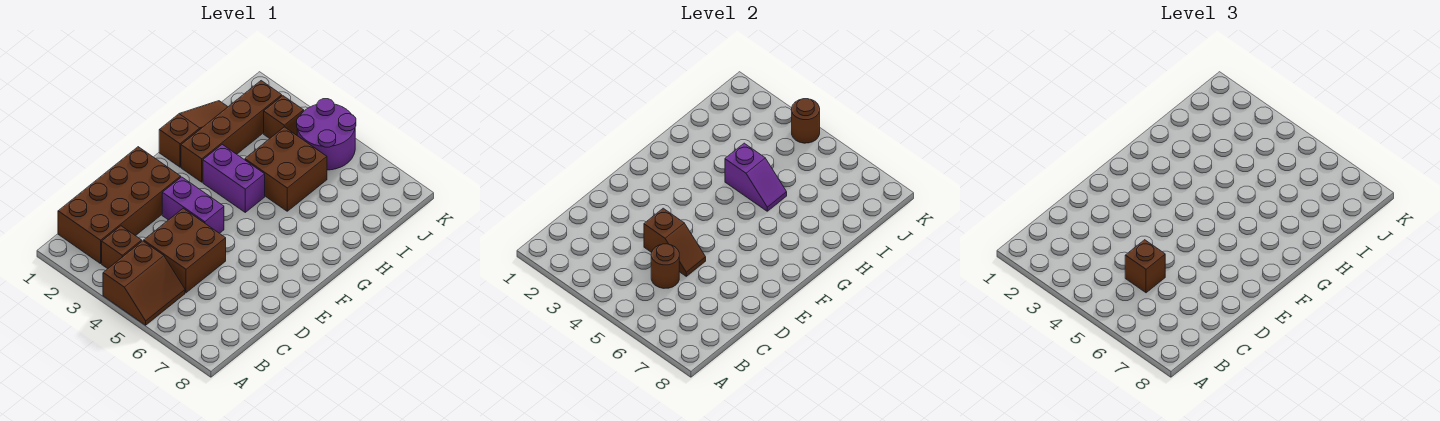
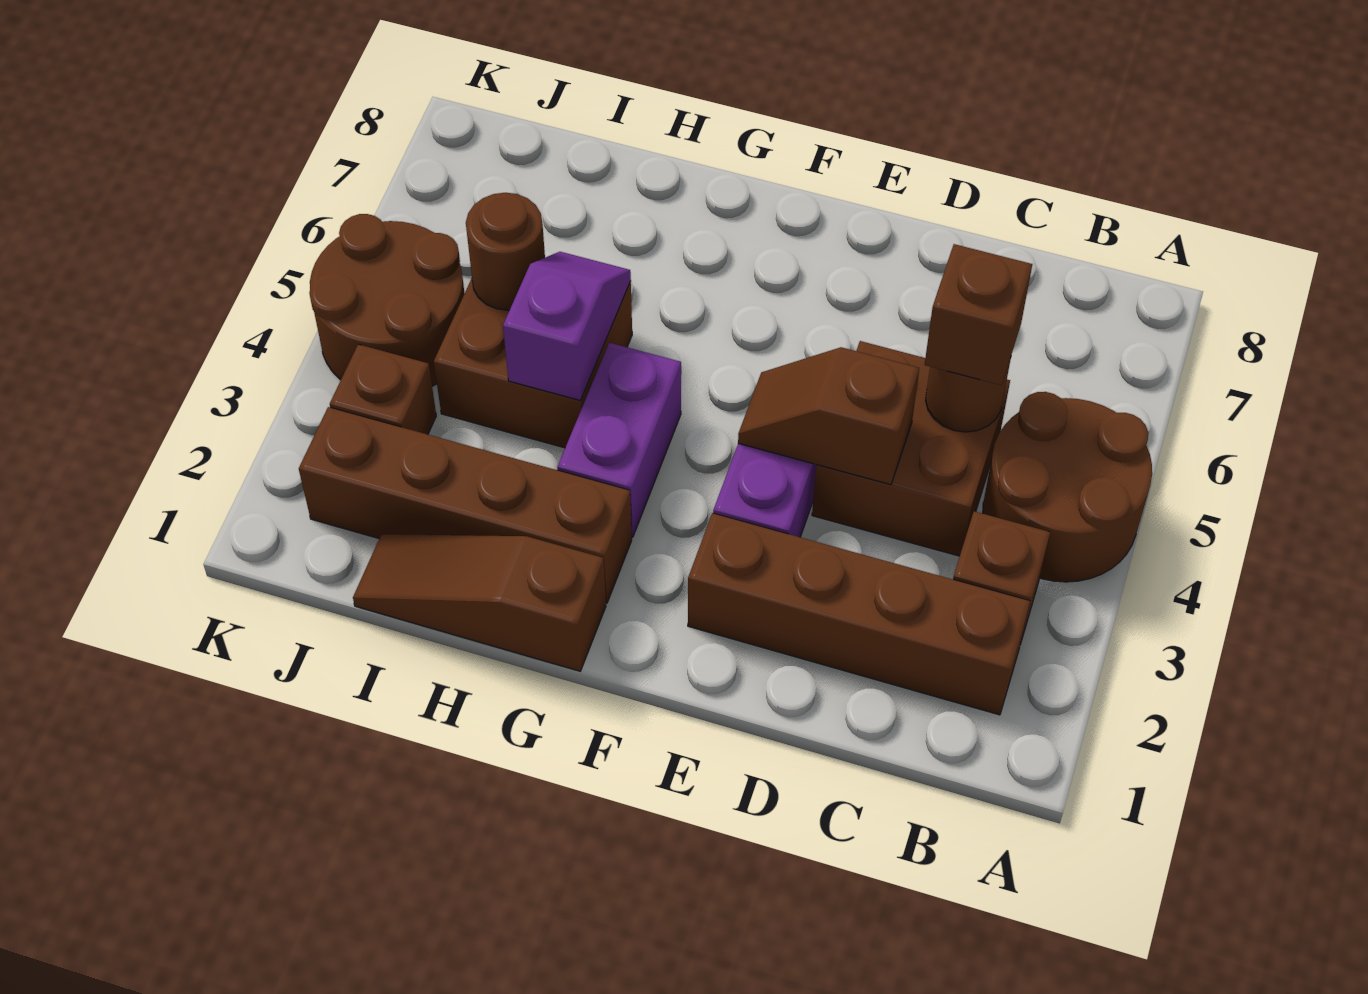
brown 2x2 slope [103,241,185,325] -> brown 2x2 round brick [983,392,1152,582]
brown 2x4 brick [58,147,181,264] -> brown 1x4 brick [688,513,1030,715]
brown 1x2 slope [644,208,706,276] -> brown 1x2 slope turned to [738,347,919,485]
purple 2x2 round brick [297,99,356,170] -> brown 2x2 round brick [309,214,465,386]
brown 1x1 round brick [792,99,820,143] -> brown 1x1 round brick moved to [466,193,545,310]

